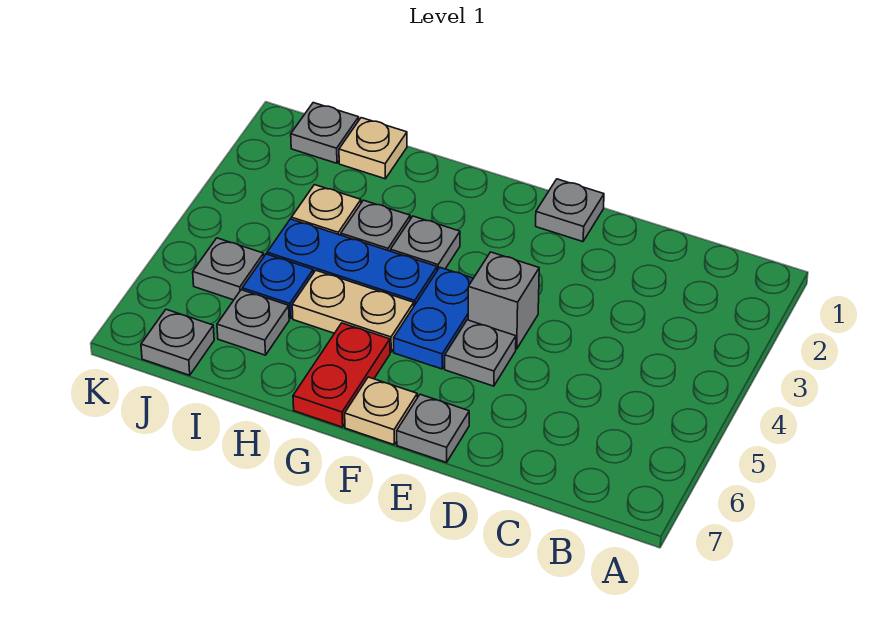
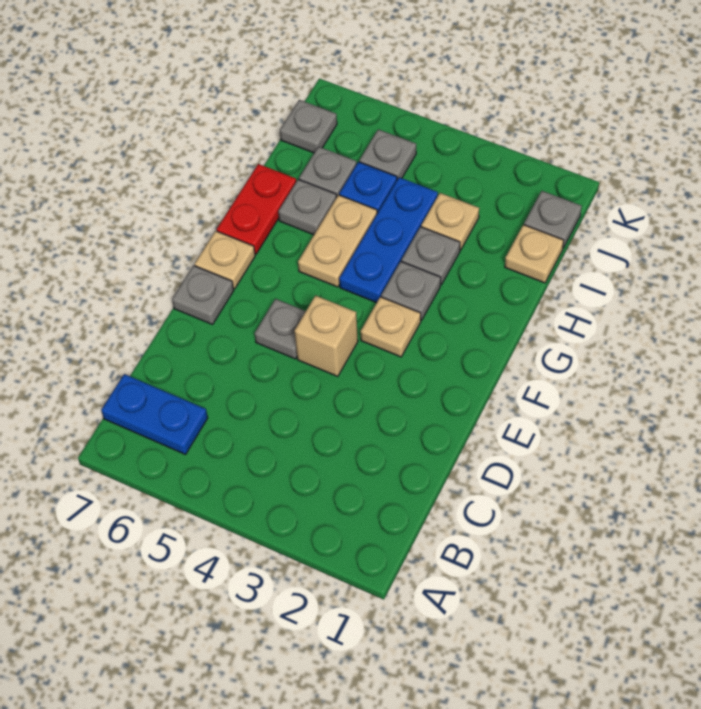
grey 1x1 plate [536,179,604,242] -> grey 1x1 plate moved to [278,179,337,235]
grey 1x1 brick [468,252,539,349] -> tan 1x1 brick [294,296,358,376]
none -> tan 1x1 plate [360,297,421,357]
blue 1x2 plate [394,267,473,369] -> blue 1x2 plate moved to [101,374,208,454]
red 1x2 plate [293,323,390,427] -> red 1x2 plate turned to [217,164,296,254]

